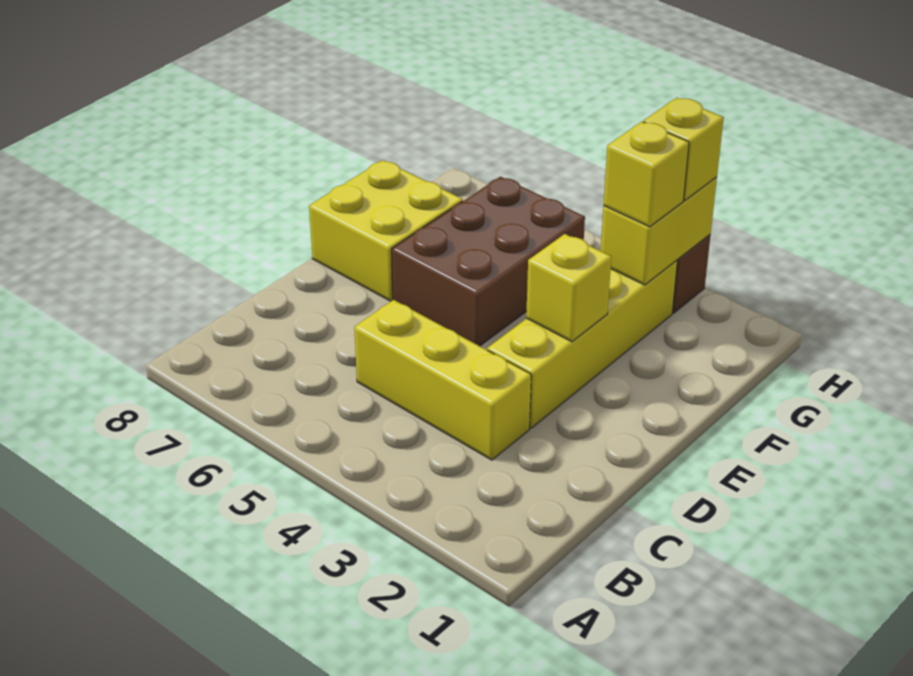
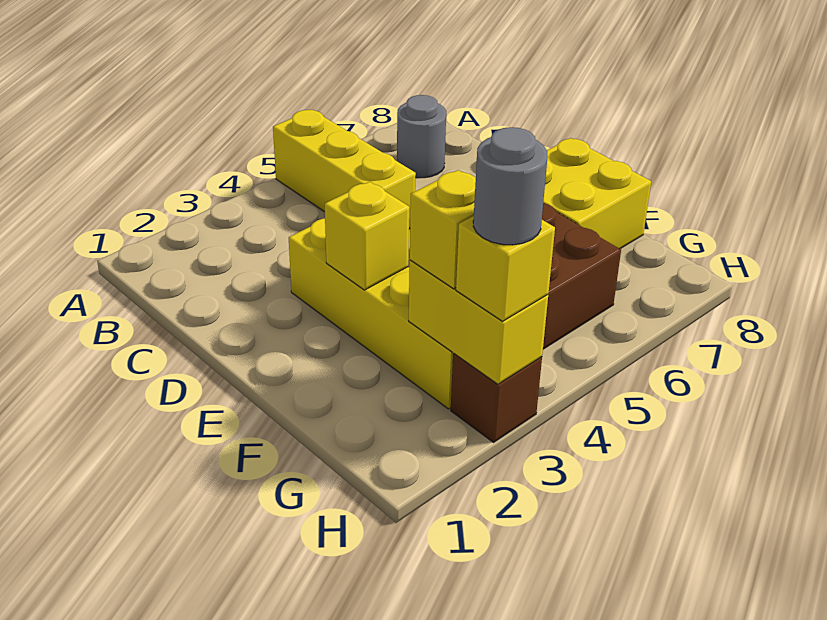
none -> grey 1x1 round brick [397,95,446,178]
yellow 1x3 brick [354,300,531,460] -> yellow 1x3 brick turned to [273,110,416,229]
none -> grey 1x1 round brick [473,127,548,245]

